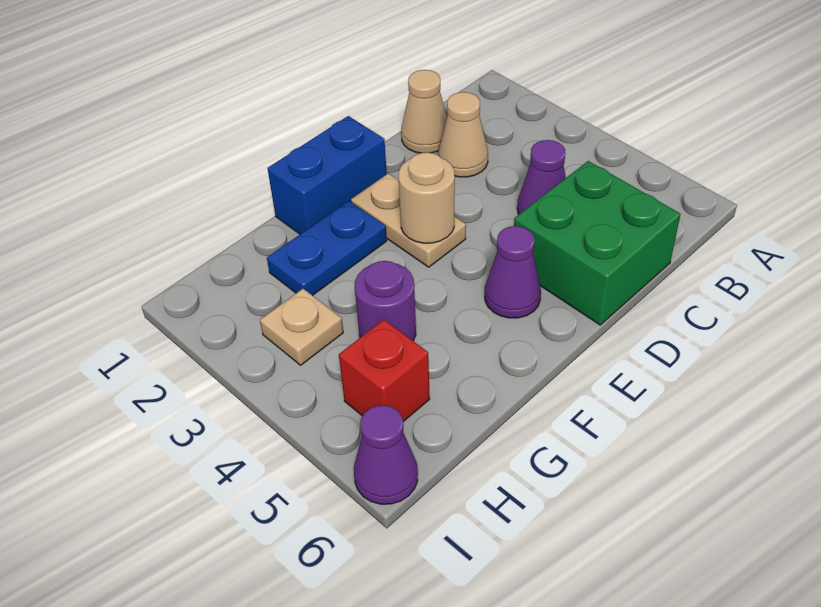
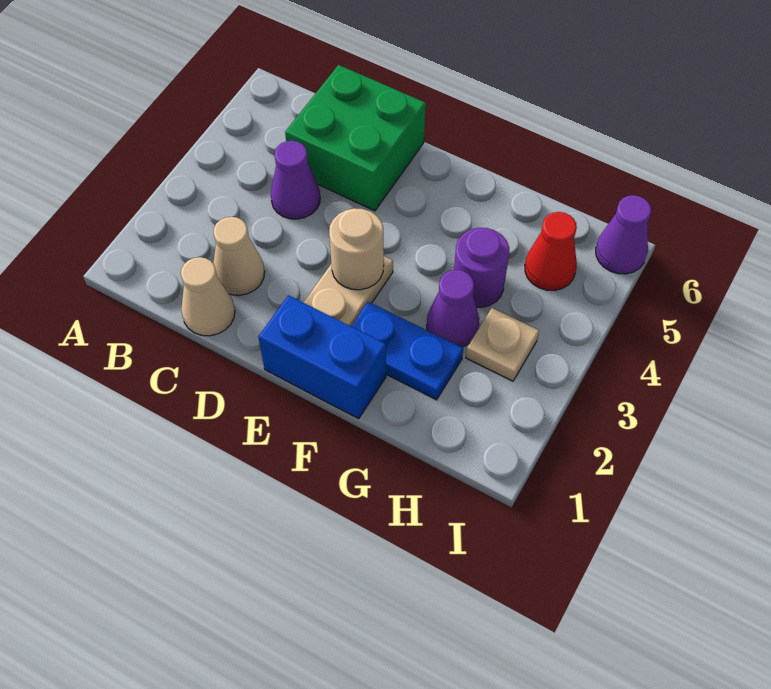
purple 1x1 cone [485,226,541,318] -> purple 1x1 cone moved to [427,270,479,347]
red 1x1 brick [339,320,430,422] -> red 1x1 cone [525,212,577,290]

